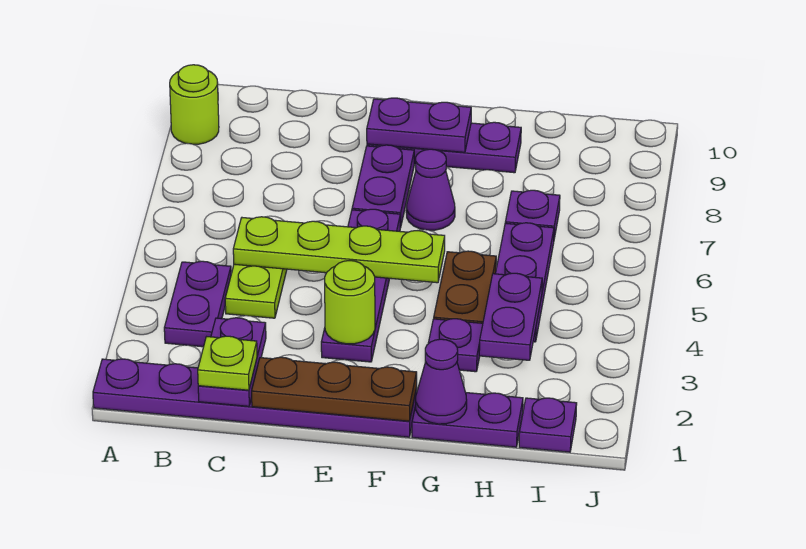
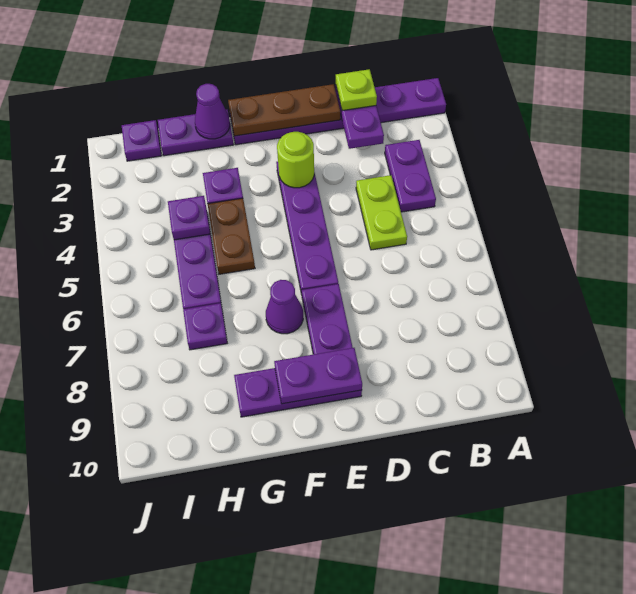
lime 1x1 round brick [170,65,219,144] -> none
lime 1x4 plate [233,217,445,283] -> none
purple 1x2 plate [479,273,542,360] -> purple 1x1 plate [168,196,210,240]

